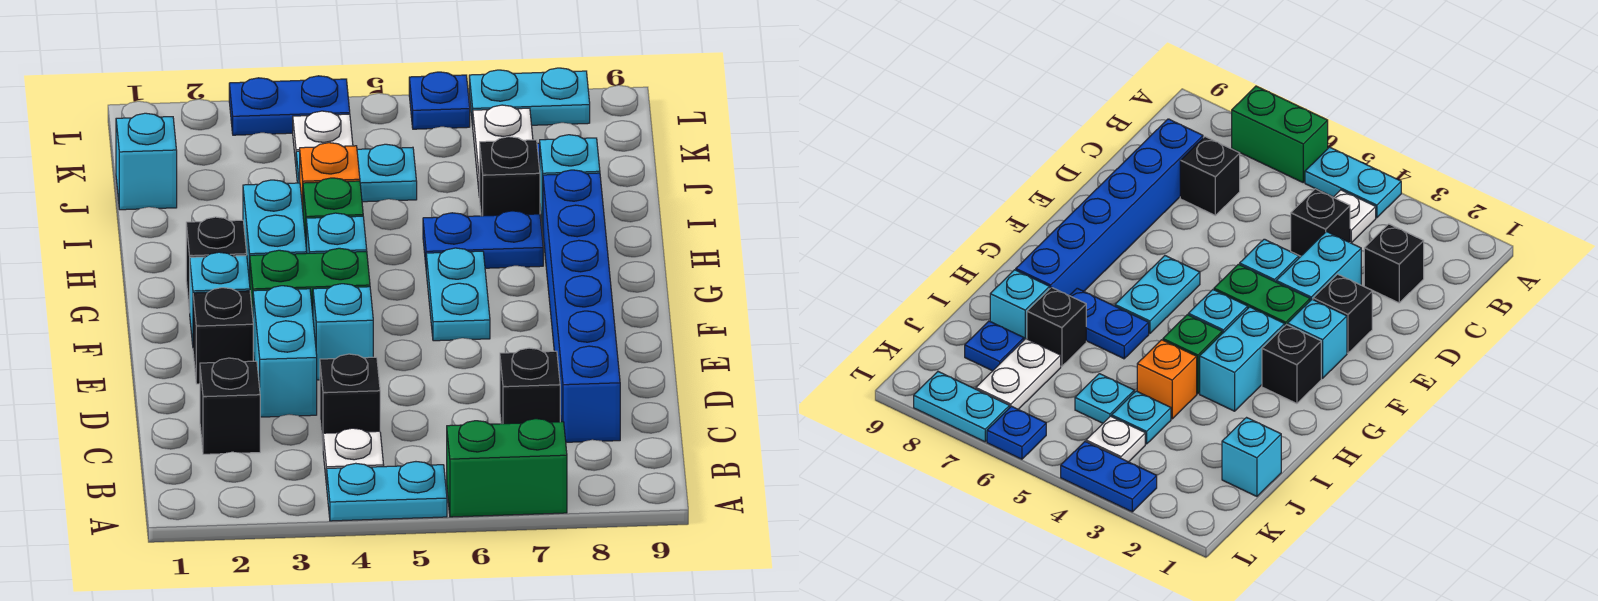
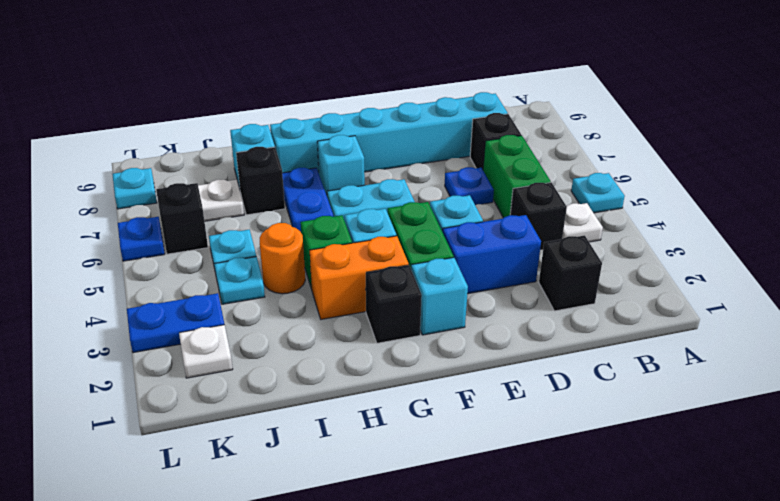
cyan 1x2 plate [327,462,447,521] -> cyan 1x1 plate [571,173,625,213]
green 1x2 brick [447,419,567,517] -> green 1x2 brick moved to [483,135,551,218]
blue 1x6 brick [543,170,620,442] -> cyan 1x6 brick [270,92,508,173]
cyan 1x2 brick [253,286,317,417] -> blue 1x2 brick [443,215,541,294]
black 1x1 brick [193,288,253,384] -> black 1x1 brick moved to [156,183,208,254]
cyan 1x2 brick [243,180,307,283] -> orange 1x2 brick [310,236,409,319]
orange 1x1 brick [300,143,360,208] -> orange 1x1 round brick [260,223,305,294]
cyan 1x1 brick [116,113,177,210] -> cyan 1x1 brick moved to [317,135,365,195]
blue 1x1 plate [965,321,1024,371] -> blue 1x1 plate moved to [445,167,494,205]
white 1x1 plate [293,111,353,163] -> white 1x1 plate moved to [179,325,233,378]
blue 1x2 plate [229,76,350,135] -> blue 1x2 plate turned to [127,293,224,353]
cyan 1x2 plate [469,68,590,126] -> cyan 1x1 plate [112,168,157,209]

